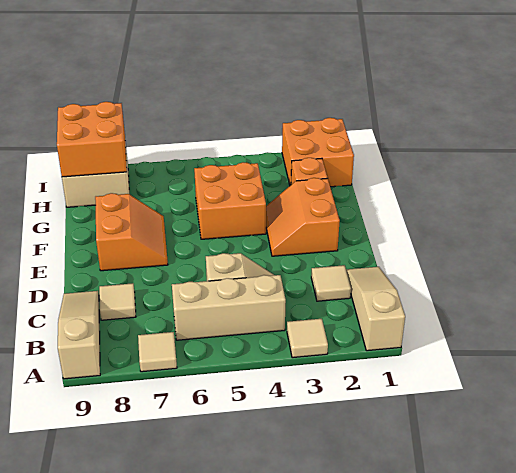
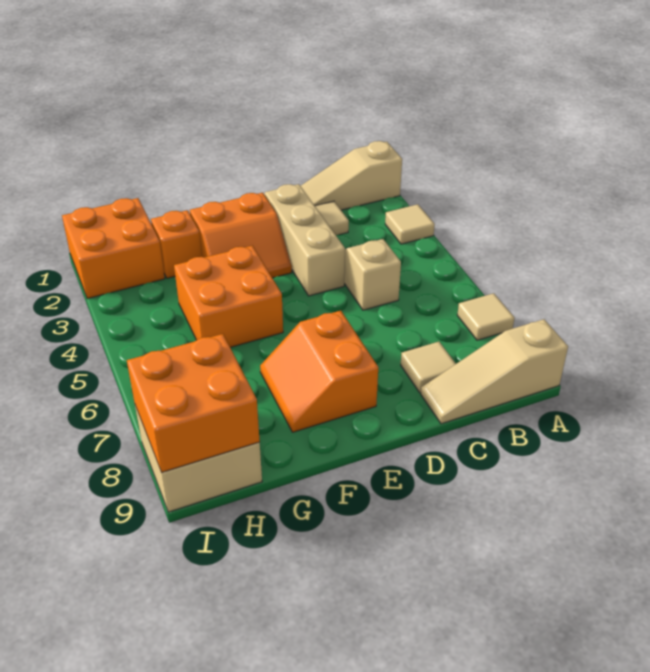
tan 1x3 brick [172,275,286,340] -> tan 1x3 brick moved to [265,184,345,296]
orange 2x2 slope [95,193,168,271] -> orange 2x2 slope turned to [260,311,378,432]

